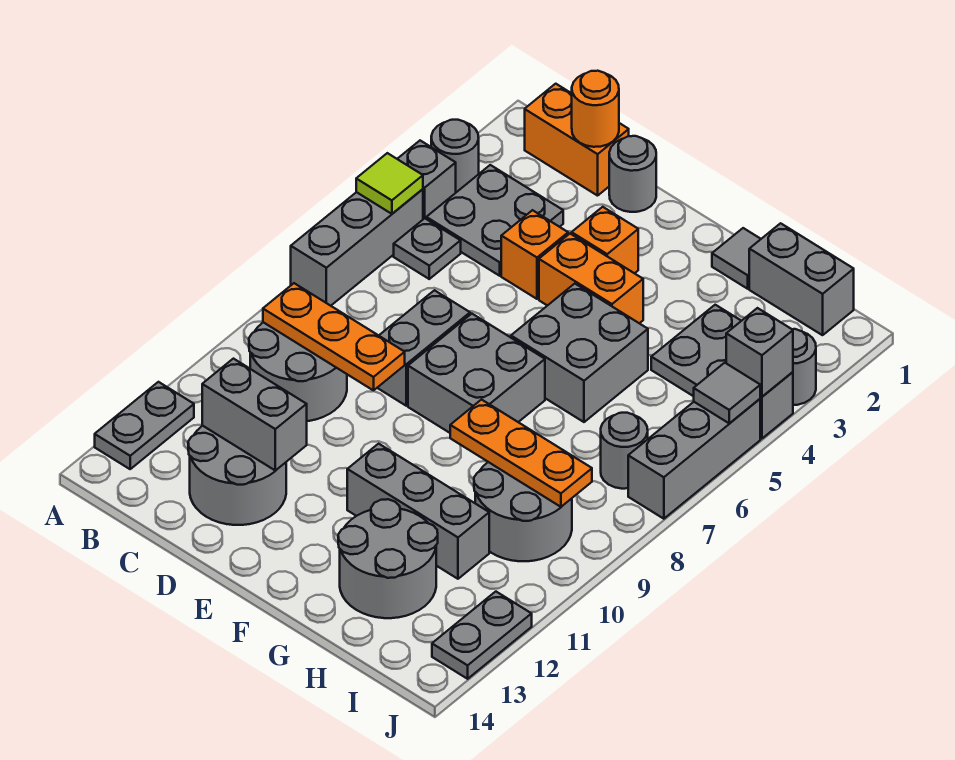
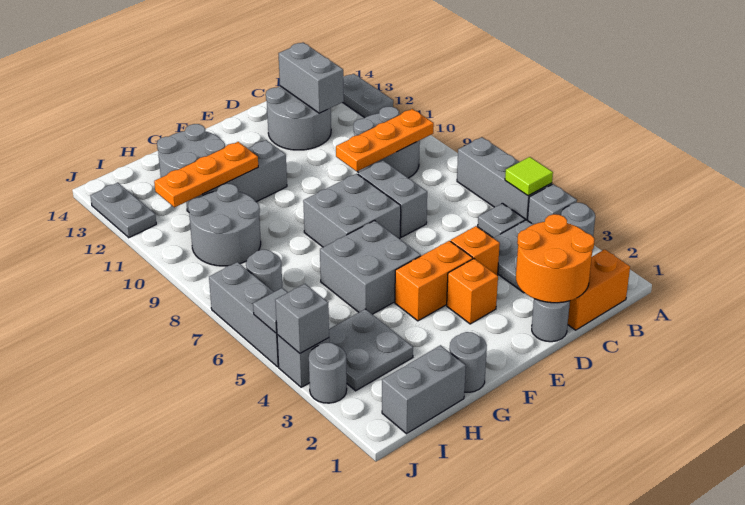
orange 1x1 round brick [572,71,619,147] -> orange 2x2 round brick [516,214,594,303]
grey 1x2 brick [202,359,307,471] -> grey 1x2 brick turned to [279,43,344,113]
grey 1x1 tile [712,228,761,289] -> grey 1x1 round brick [450,332,487,392]
orange 1x3 plate [450,400,592,507] -> orange 1x3 plate moved to [154,142,258,207]

